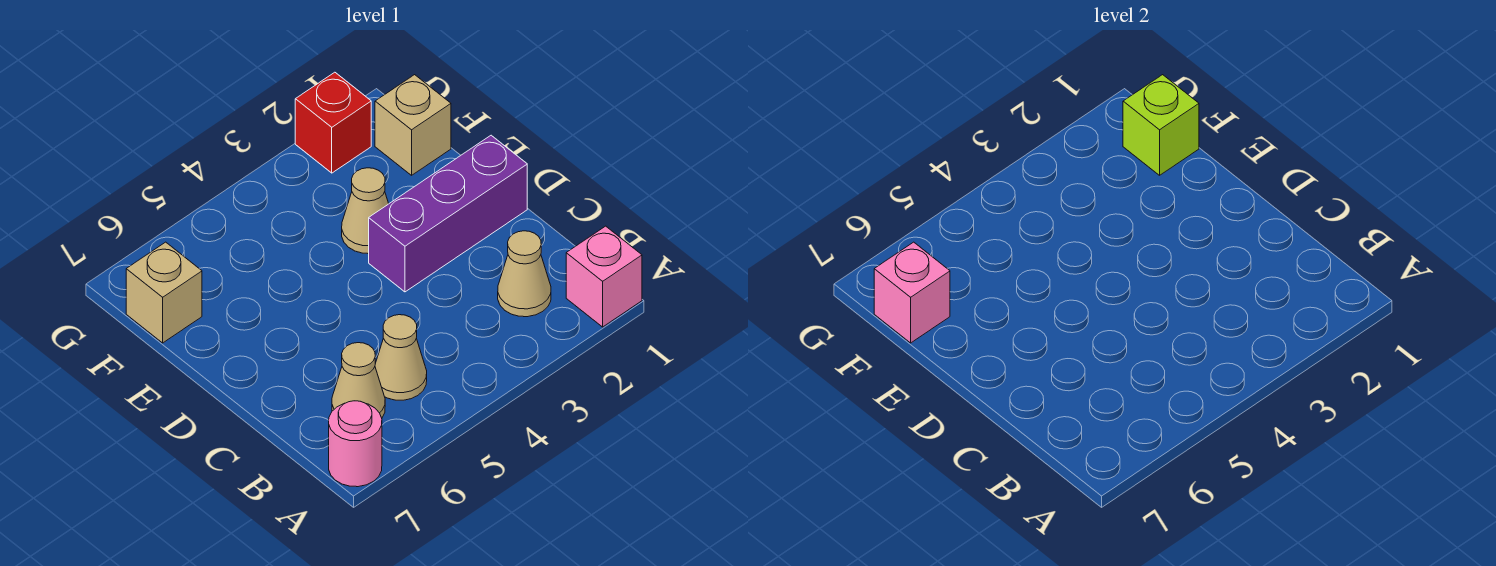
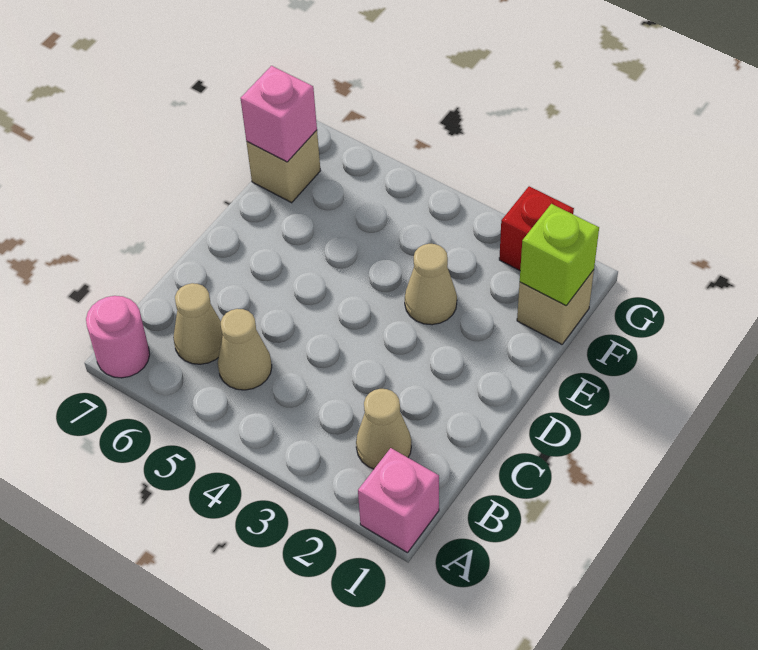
purple 1x3 brick [369,135,527,292] -> none

